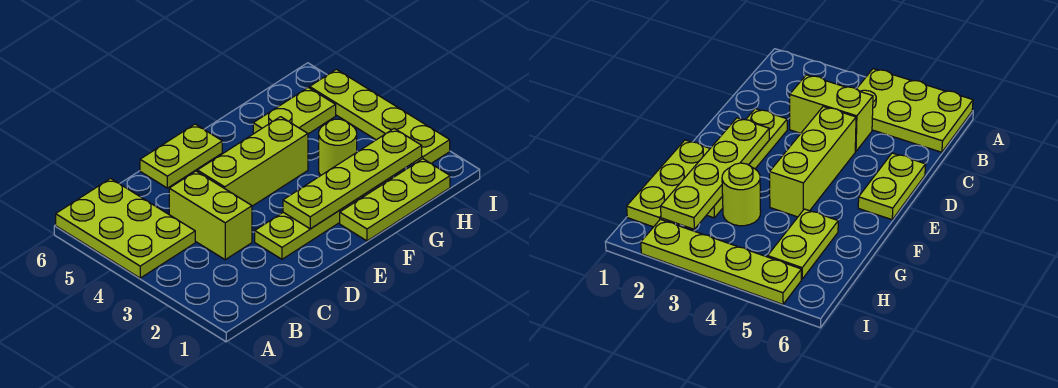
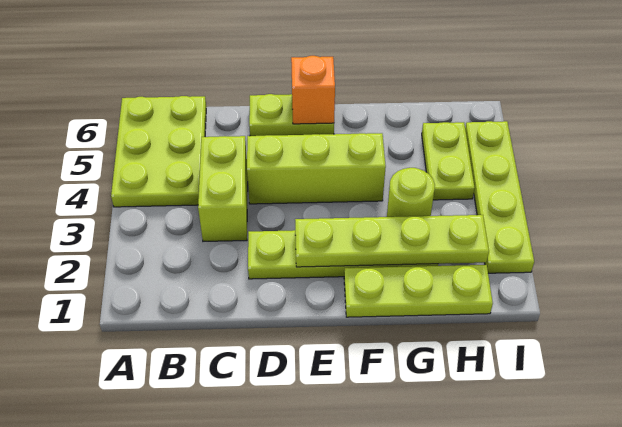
none -> orange 1x1 brick [291,56,335,124]
lime 1x2 plate [253,88,336,134] -> lime 1x2 plate turned to [422,122,475,200]

